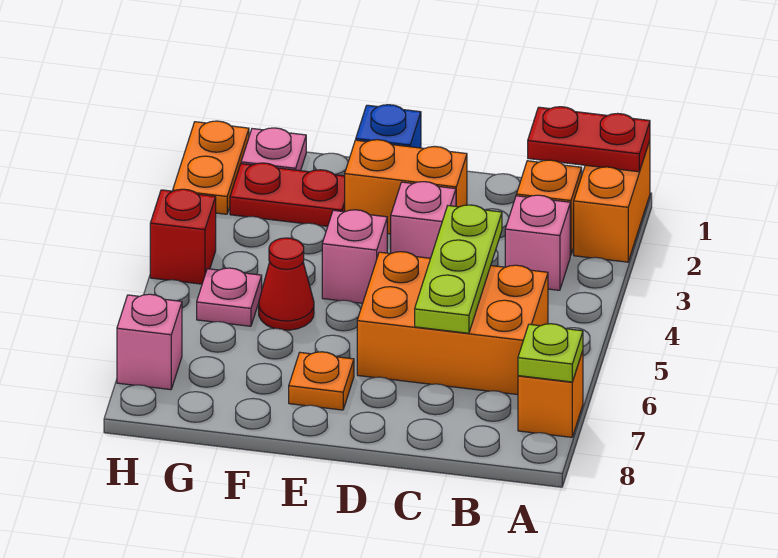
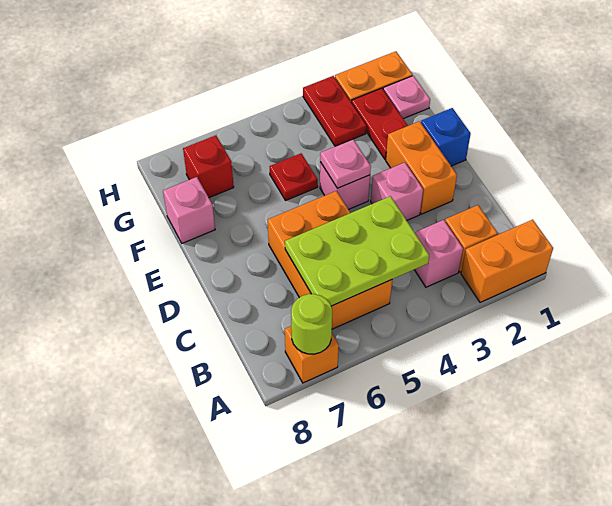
red 1x2 plate [528,107,650,172] -> red 1x2 plate moved to [303,76,366,146]
lime 1x1 plate [518,324,583,382] -> lime 1x1 round brick [291,294,332,354]
lime 1x3 plate [415,205,502,333] -> lime 2x3 plate [285,196,429,306]
orange 1x1 plate [289,352,354,410] -> none
red 1x1 cone [259,238,314,330] -> red 1x1 plate [270,153,318,201]
pink 1x1 plate [197,268,262,326] -> pink 1x1 plate moved to [320,139,371,188]
red 1x1 brick [150,189,216,284] -> red 1x1 brick moved to [183,135,234,198]
pink 1x1 brick [117,294,182,390] -> pink 1x1 brick moved to [163,177,215,243]

